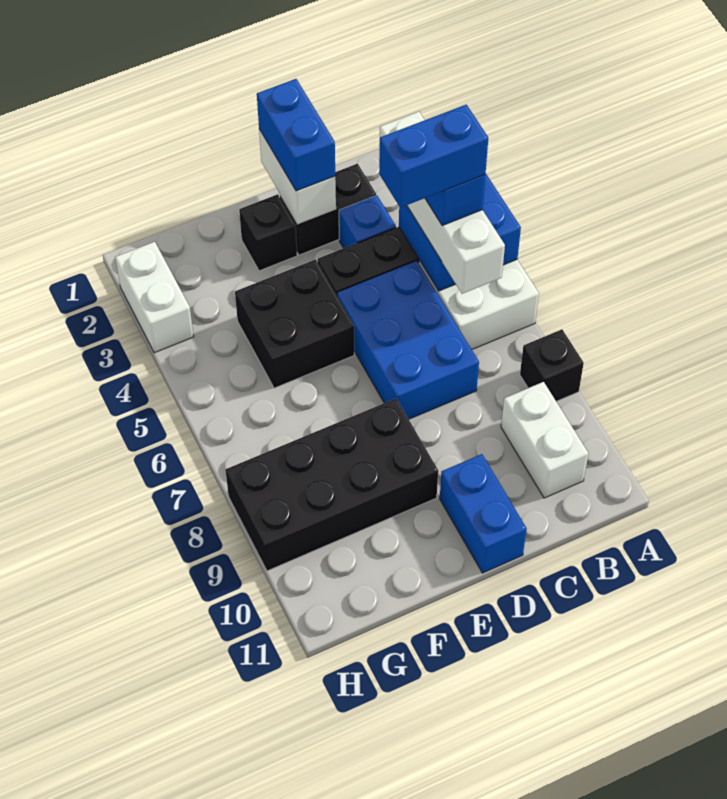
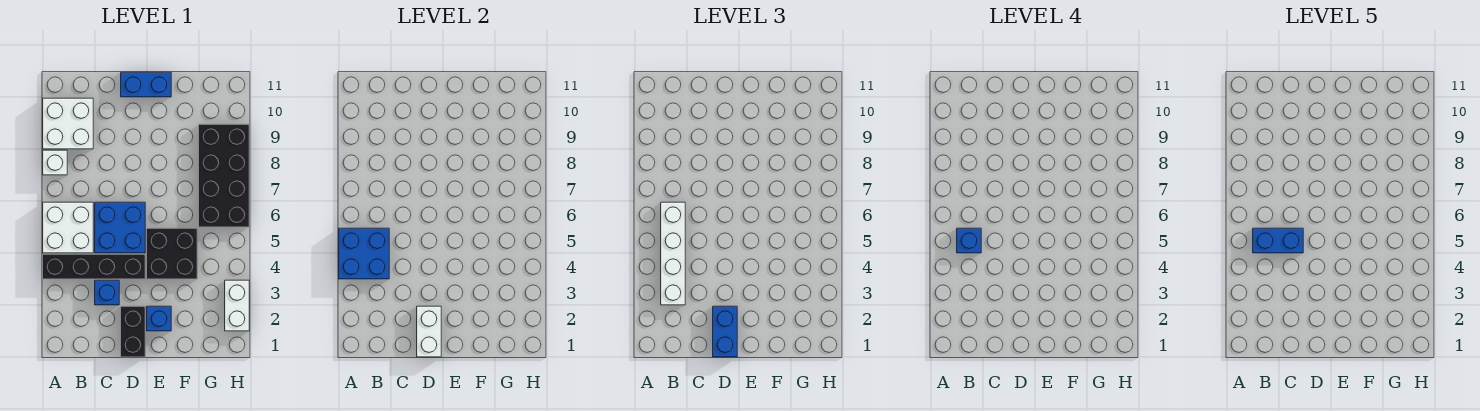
black 1x1 brick [520,330,584,401] -> white 1x1 brick [43,150,67,175]
white 1x2 brick [501,382,589,498] -> white 2x2 brick [43,98,93,149]
black 1x2 brick [280,164,376,255] -> black 1x2 brick turned to [121,306,145,357]
blue 2x3 brick [337,261,479,419] -> blue 2x2 brick [95,202,145,253]
blue 1x2 brick [440,454,527,573] -> blue 1x2 brick turned to [121,72,171,97]
black 1x1 brick [239,194,297,271] -> blue 1x1 brick [147,306,171,331]
black 2x4 brick [225,399,438,571] -> black 2x4 brick turned to [199,124,249,227]

